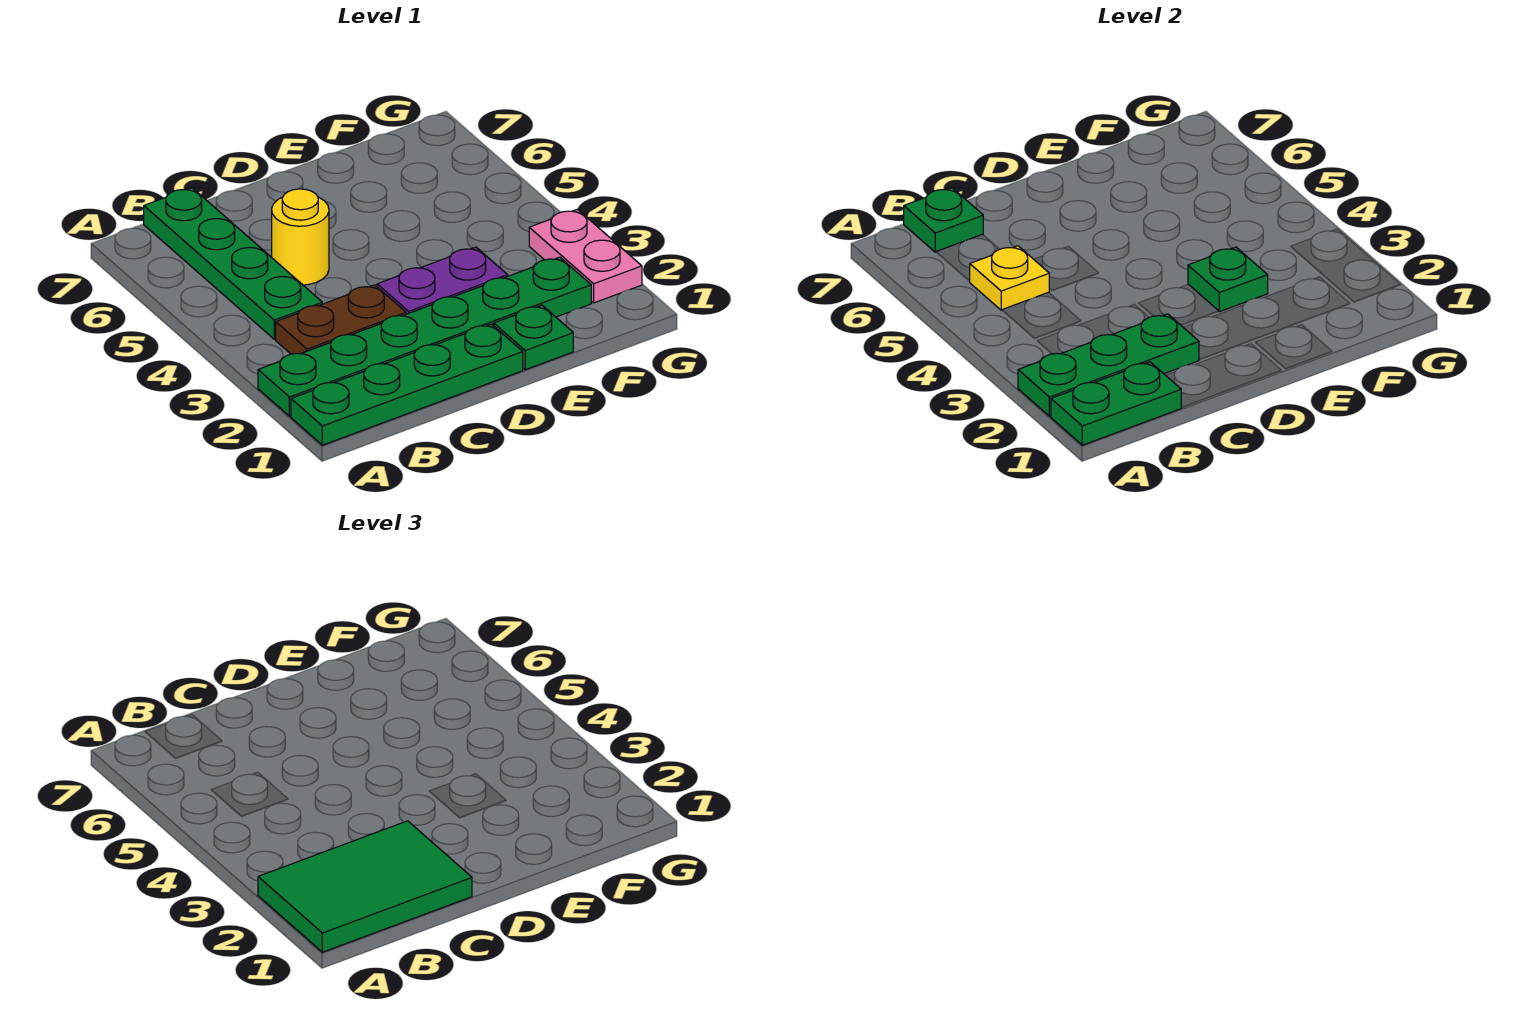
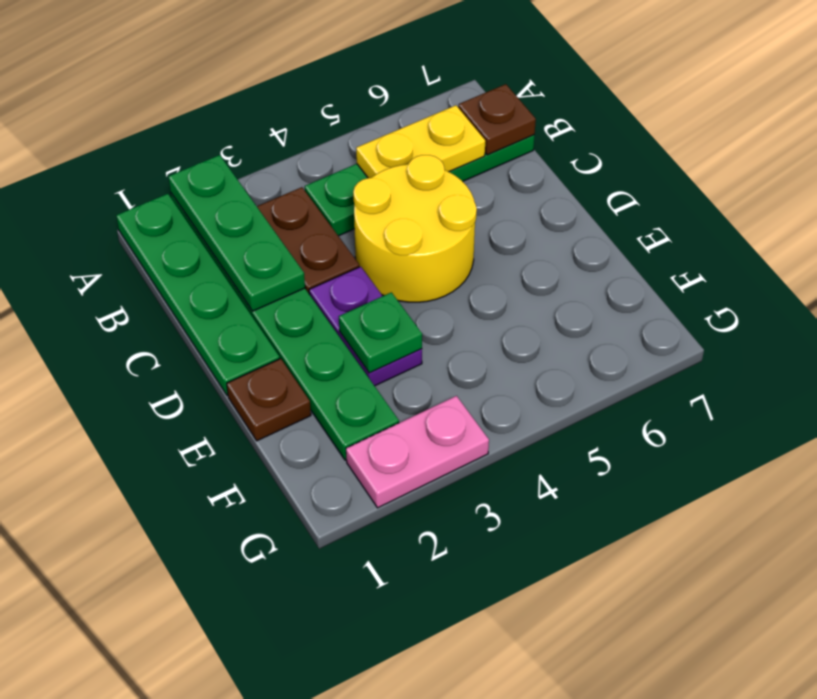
green 1x2 plate [1051,362,1181,445] -> none
green 2x3 tile [258,821,472,952] -> none
yellow 1x1 plate [970,246,1049,310] -> yellow 1x2 plate [356,105,485,178]
green 1x1 plate [904,188,983,252] -> brown 1x1 plate [458,84,536,155]
yellow 1x1 round brick [272,189,329,285] -> yellow 2x2 round brick [353,155,477,302]
green 1x1 plate [494,305,573,370] -> brown 1x1 plate [227,359,311,441]

